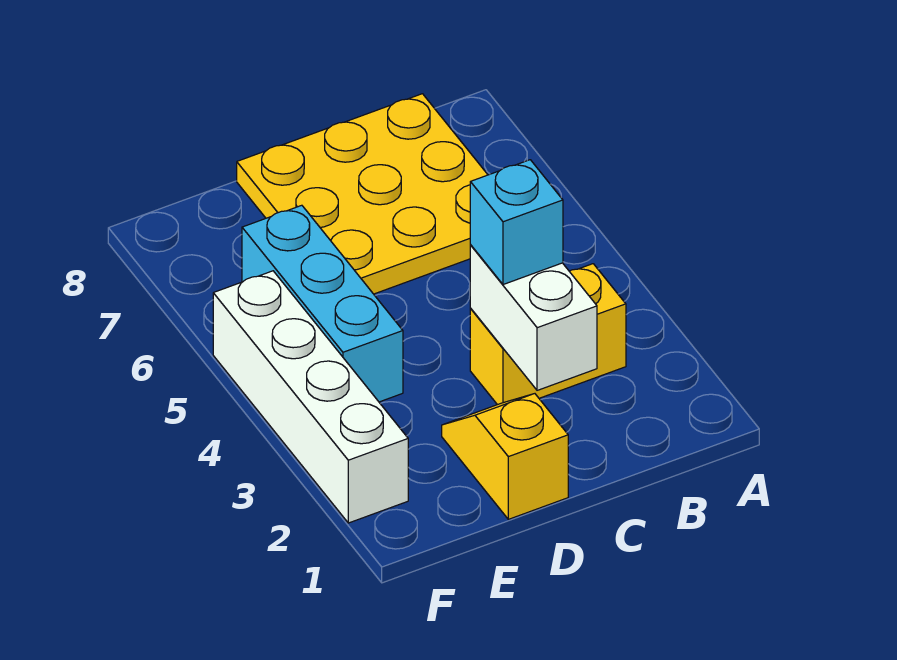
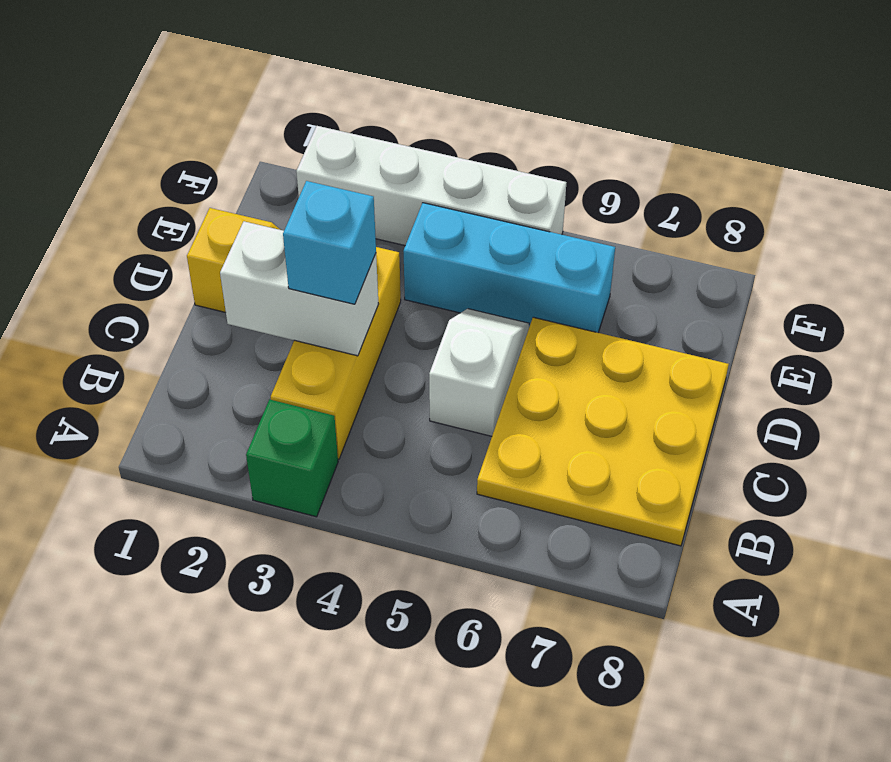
none -> green 1x1 brick [246,399,338,517]
yellow 1x2 brick [470,264,626,405] -> yellow 1x3 brick [271,247,401,459]
none -> white 1x2 slope [429,309,529,436]

